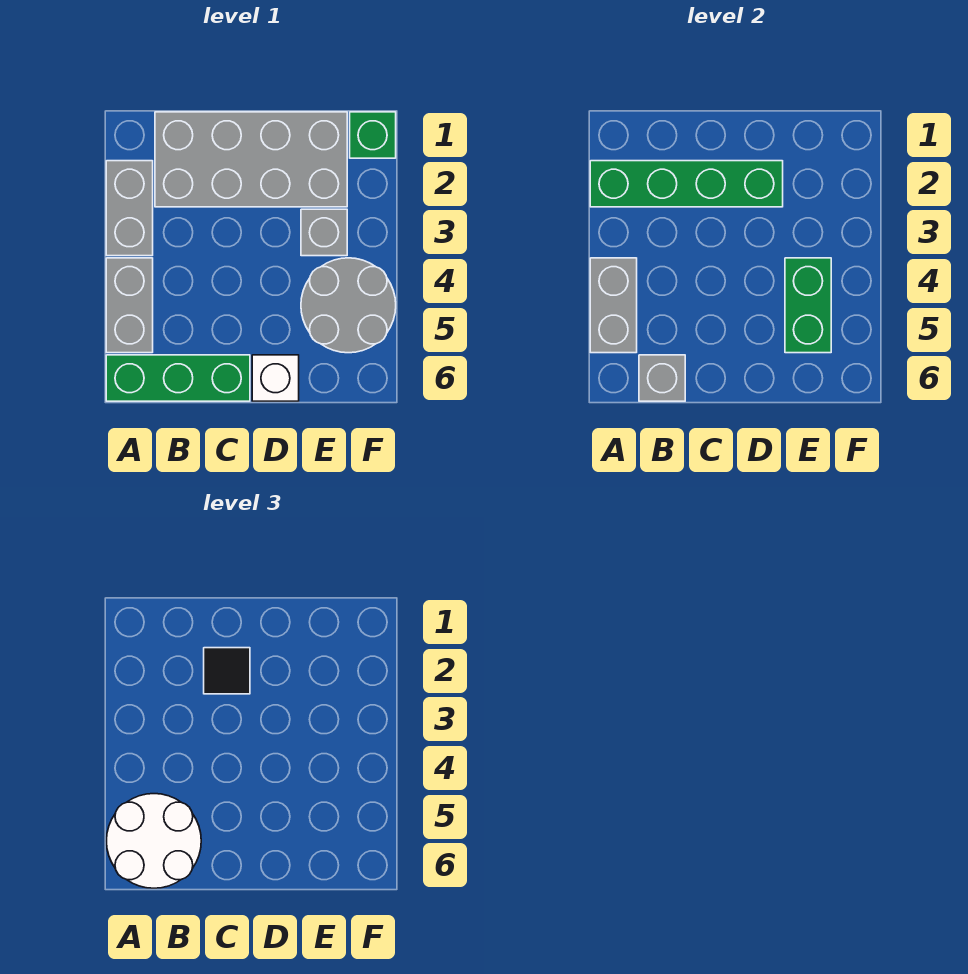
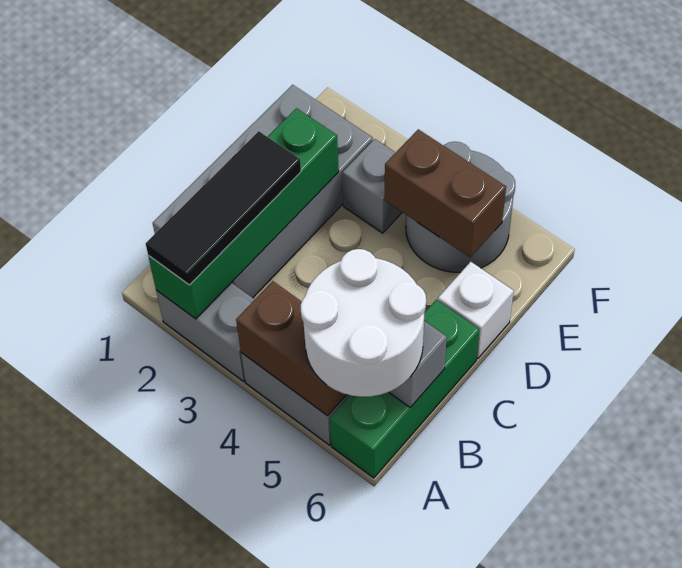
grey 1x2 brick [590,258,637,353] -> brown 1x2 brick [236,281,347,416]
black 1x1 tile [204,648,250,694] -> black 1x3 tile [146,131,301,285]
green 1x2 brick [785,258,831,353] -> brown 1x2 brick [385,129,506,257]
green 1x1 brick [350,112,396,158] -> none

